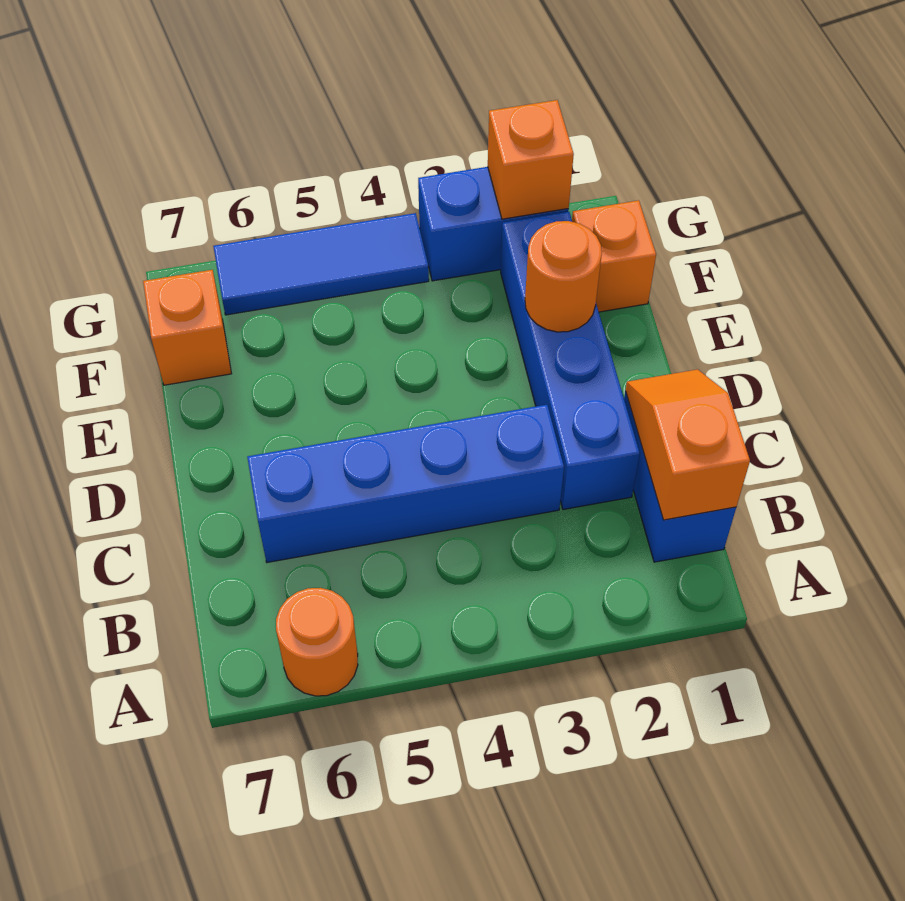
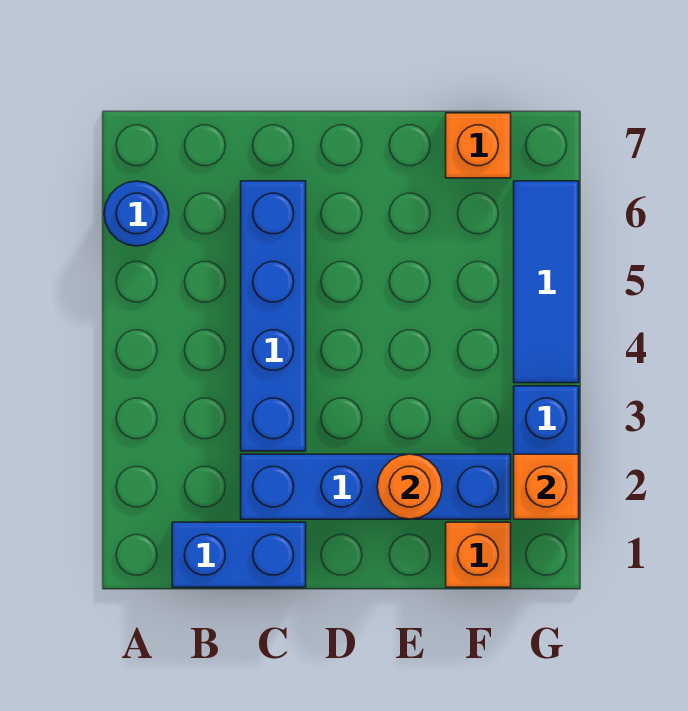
orange 1x1 round brick [276,588,358,696] -> blue 1x1 round brick [104,181,169,246]
orange 1x2 slope [626,369,750,520] -> none

